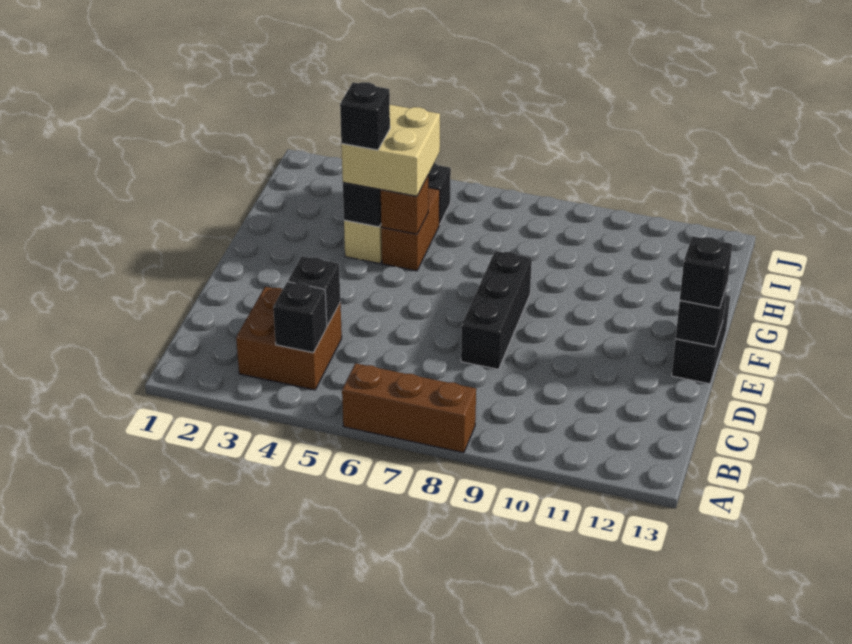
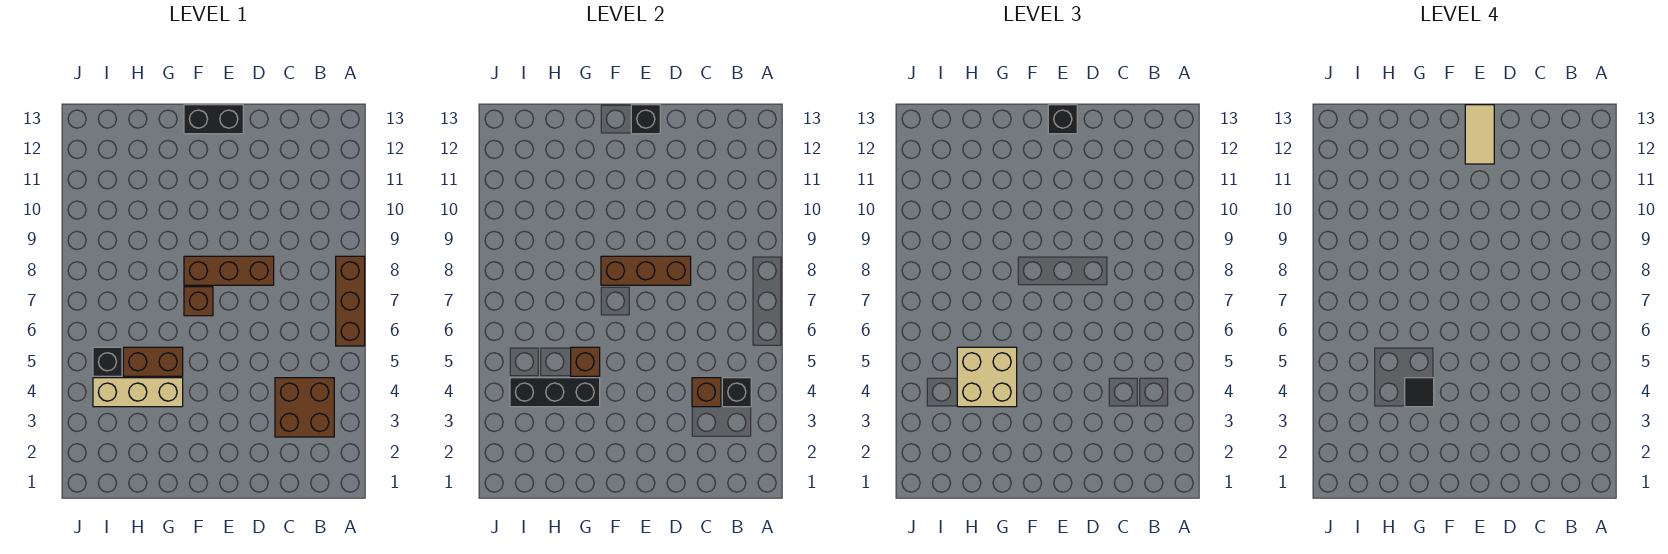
black 1x1 brick [288,256,340,326] -> brown 1x1 brick [692,378,721,407]
black 1x3 brick [461,251,532,369] -> brown 1x3 brick [184,256,274,285]
none -> brown 1x3 brick [601,256,691,285]
none -> tan 1x2 tile [1465,105,1494,164]
none -> brown 1x1 brick [184,287,213,316]
black 1x1 brick [340,82,390,150] -> black 1x1 tile [1405,378,1434,407]

